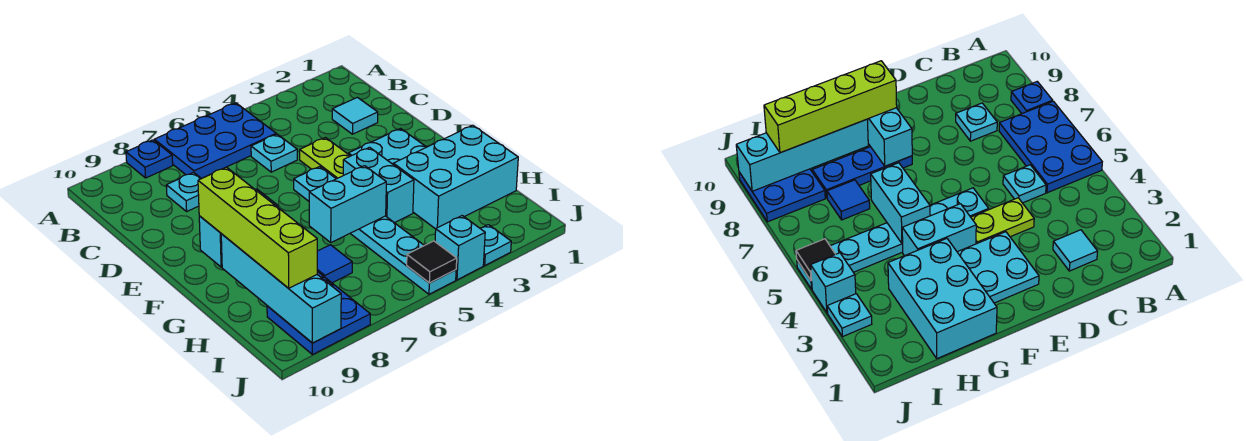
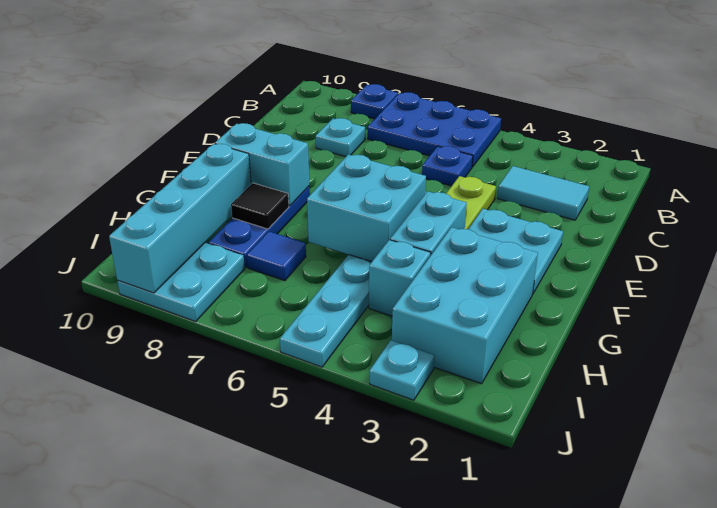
cyan 1x1 tile [332,97,378,134] -> cyan 1x2 tile [497,166,589,220]
cyan 1x1 plate [251,134,297,172] -> blue 1x1 plate [422,146,473,186]
lime 1x4 brick [198,167,317,288] -> none
cyan 2x3 brick [393,125,518,229] -> cyan 2x3 brick turned to [392,227,538,384]
cyan 1x2 brick [309,166,386,242] -> cyan 2x2 brick [307,154,426,262]
blue 2x2 plate [267,277,370,355] -> cyan 2x2 plate [117,243,245,322]
cyan 1x1 brick [435,216,485,280] -> cyan 1x1 brick moved to [369,240,430,316]
black 1x1 tile [407,241,457,283] -> black 1x1 tile moved to [231,183,289,229]

